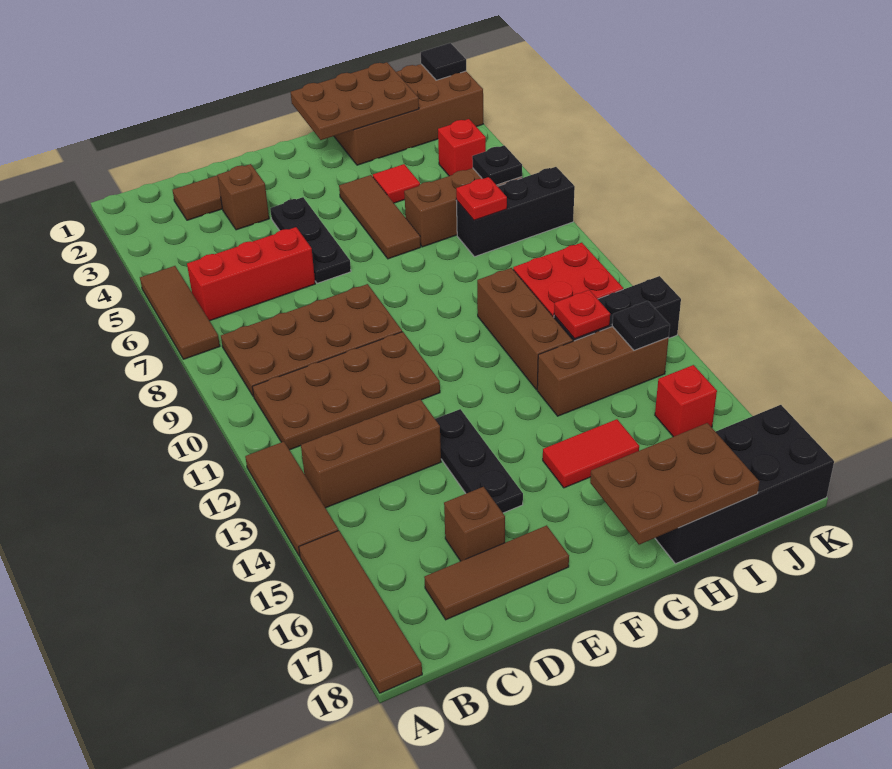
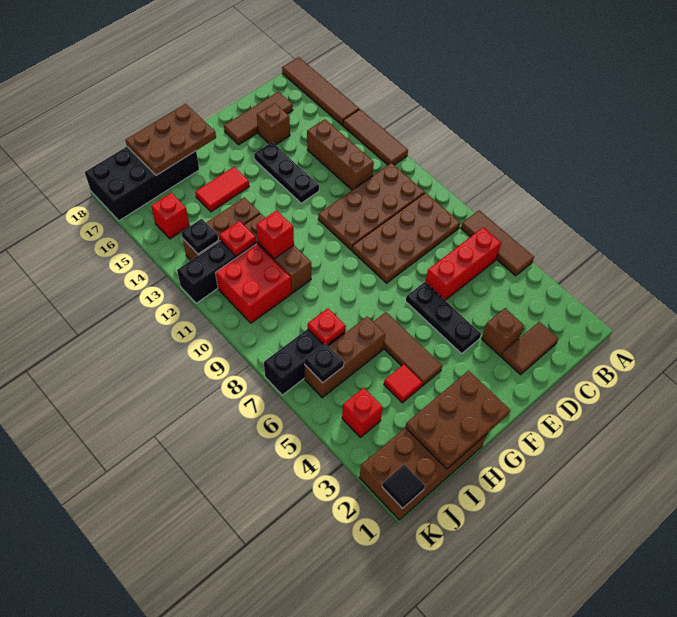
brown 1x3 brick [301,399,441,508] -> brown 1x3 brick turned to [307,119,374,190]
none -> red 1x1 brick [256,211,294,259]

